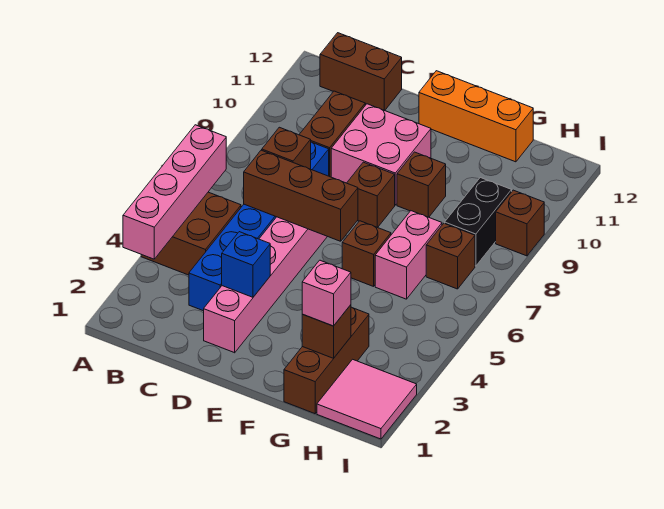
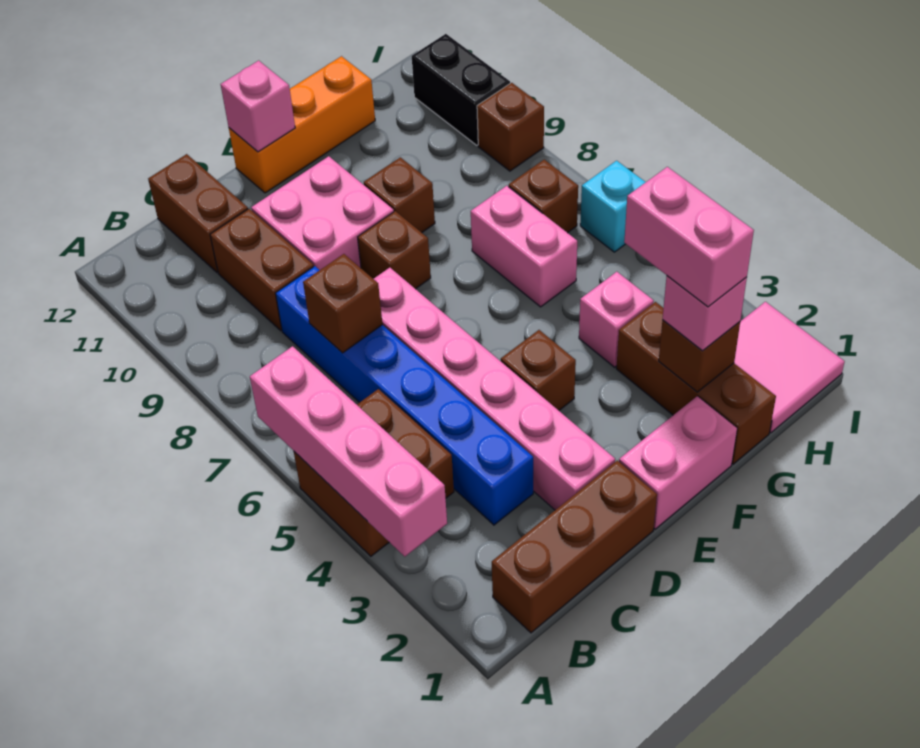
brown 1x2 brick [320,33,402,111] -> brown 1x2 brick turned to [148,154,248,273]
brown 1x3 brick [244,150,358,241] -> brown 1x3 brick moved to [492,460,657,633]
blue 1x1 brick [222,232,270,297] -> none
none -> pink 1x2 brick [619,396,737,529]
none -> pink 1x1 brick [221,60,295,152]
brown 1x1 brick [342,221,391,286] -> brown 1x1 brick moved to [501,330,576,410]
none -> pink 1x2 brick [624,167,754,307]
none -> pink 1x1 brick [579,272,654,367]
black 1x2 brick [445,178,512,266] -> black 1x2 brick moved to [412,34,510,145]
none -> cyan 1x1 brick [580,161,646,252]

